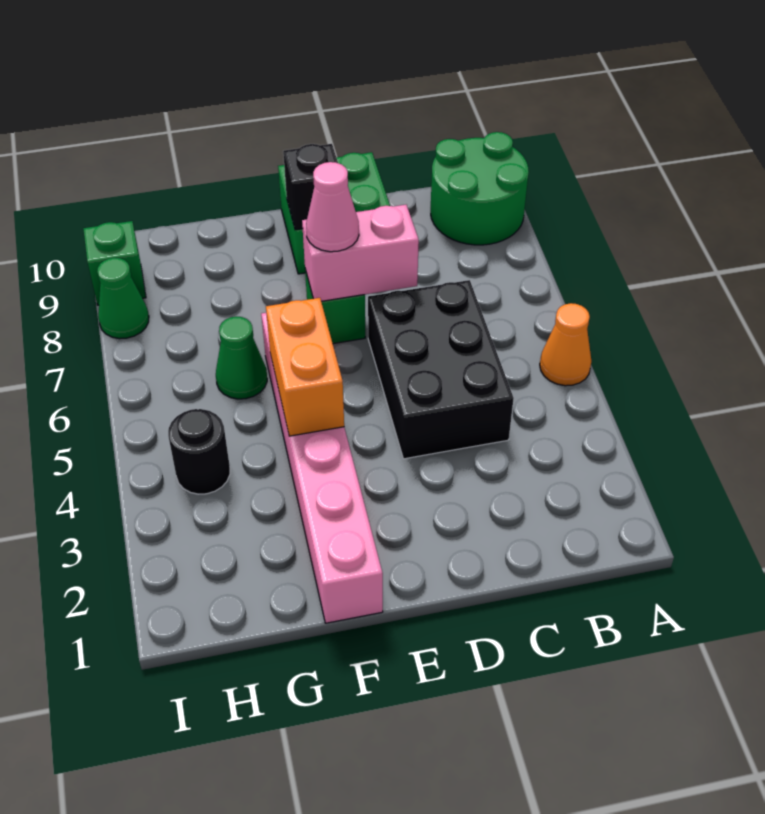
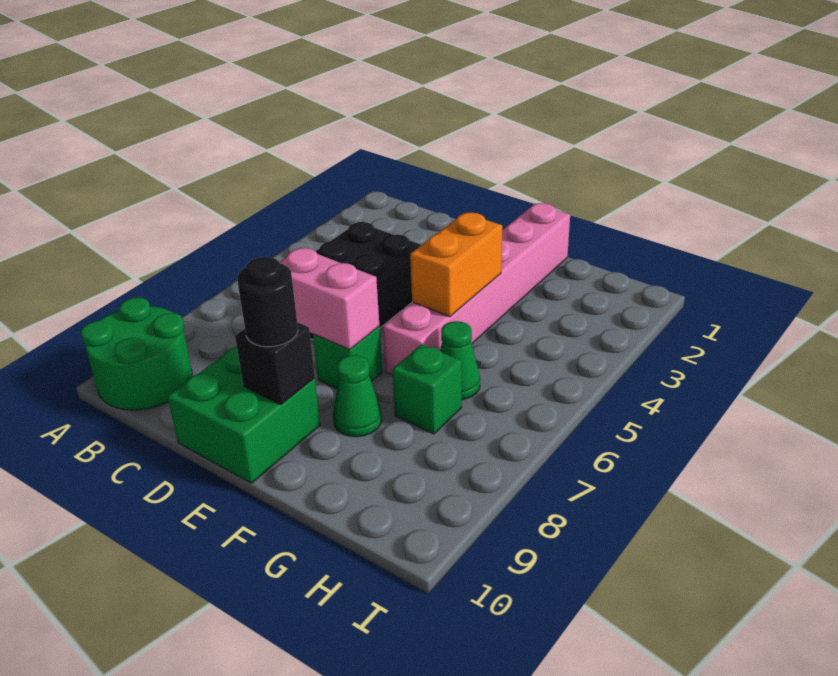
orange 1x1 cone [540,303,591,386] -> none
pink 1x1 cone [306,162,359,252] -> none
black 1x1 round brick [168,409,230,494] -> black 1x1 round brick moved to [237,257,298,347]
green 1x1 cone [97,258,149,339] -> green 1x1 cone moved to [333,355,382,437]
green 1x1 brick [83,221,146,305] -> green 1x1 brick moved to [392,344,462,434]

